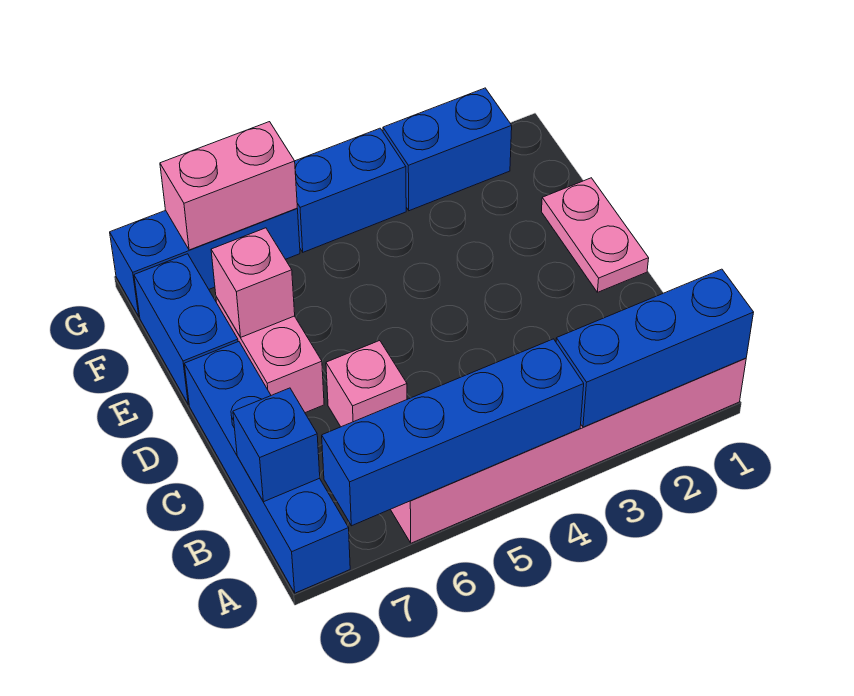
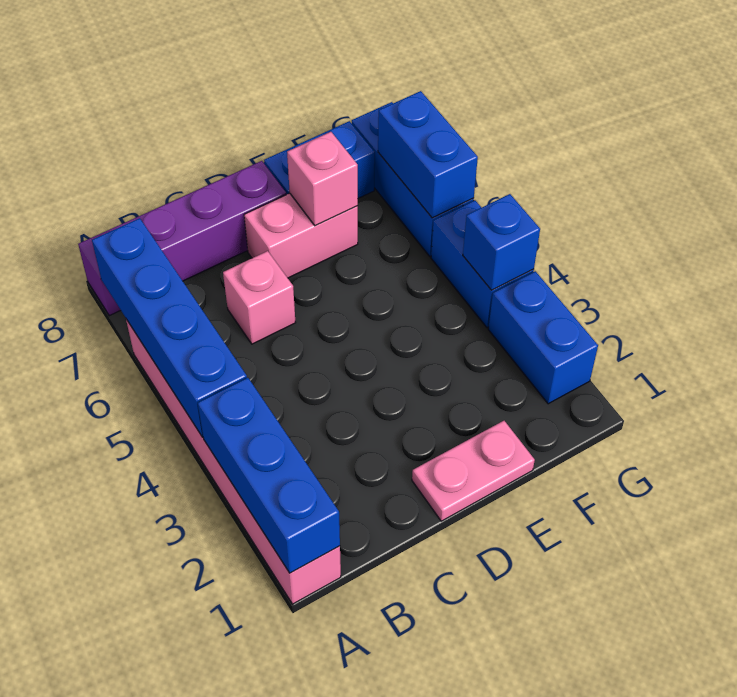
blue 1x4 brick [184,342,350,593] -> purple 1x4 brick [78,161,286,316]
blue 1x1 brick [233,388,320,502] -> blue 1x1 brick moved to [463,194,540,290]
pink 1x2 brick [160,122,297,250] -> blue 1x2 brick [378,91,478,218]

